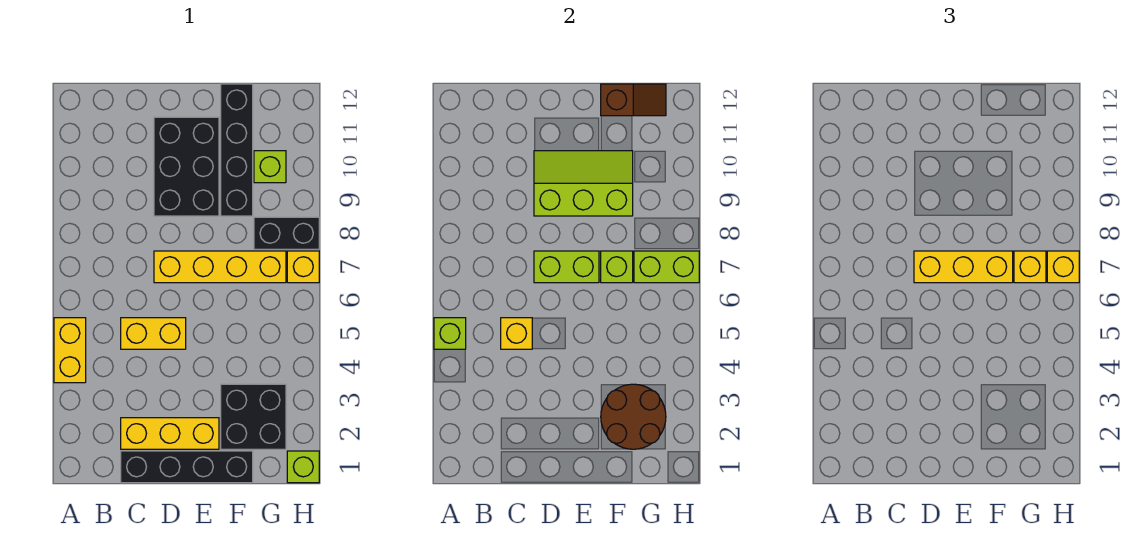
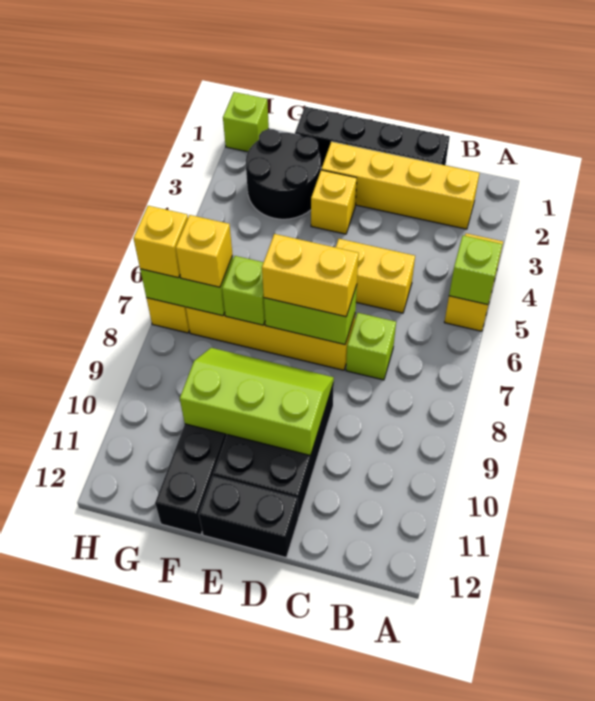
yellow 1x3 brick [121,418,219,449] -> yellow 1x4 brick [322,142,479,229]
yellow 1x1 brick [501,318,532,349] -> yellow 1x1 brick moved to [311,170,357,234]
yellow 1x3 brick [914,251,1013,283] -> yellow 1x2 brick [262,234,359,317]
lime 2x3 slope [534,151,633,216] -> lime 2x3 slope turned to [180,348,334,456]
black 2x2 brick [221,384,286,449] -> black 2x2 round brick [246,129,321,219]
brown 2x2 round brick [601,384,666,449] -> none
brown 1x2 slope [601,84,666,116] -> none
black 1x2 brick [254,217,319,249] -> black 1x2 brick moved to [199,476,298,557]
lime 1x1 brick [254,151,286,183] -> lime 1x1 brick moved to [346,313,396,380]

